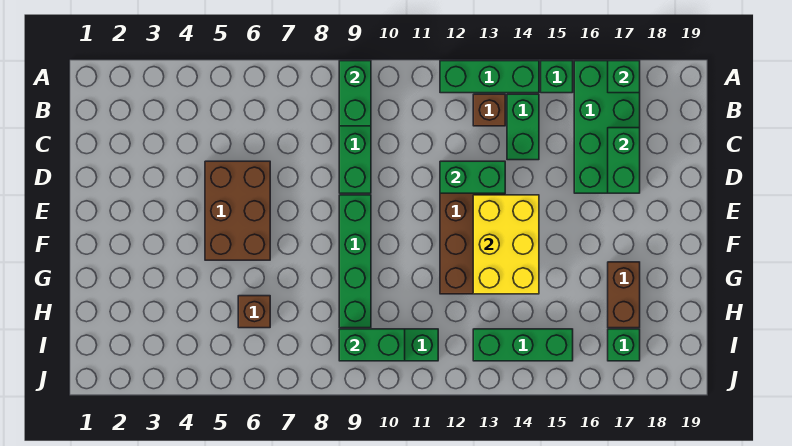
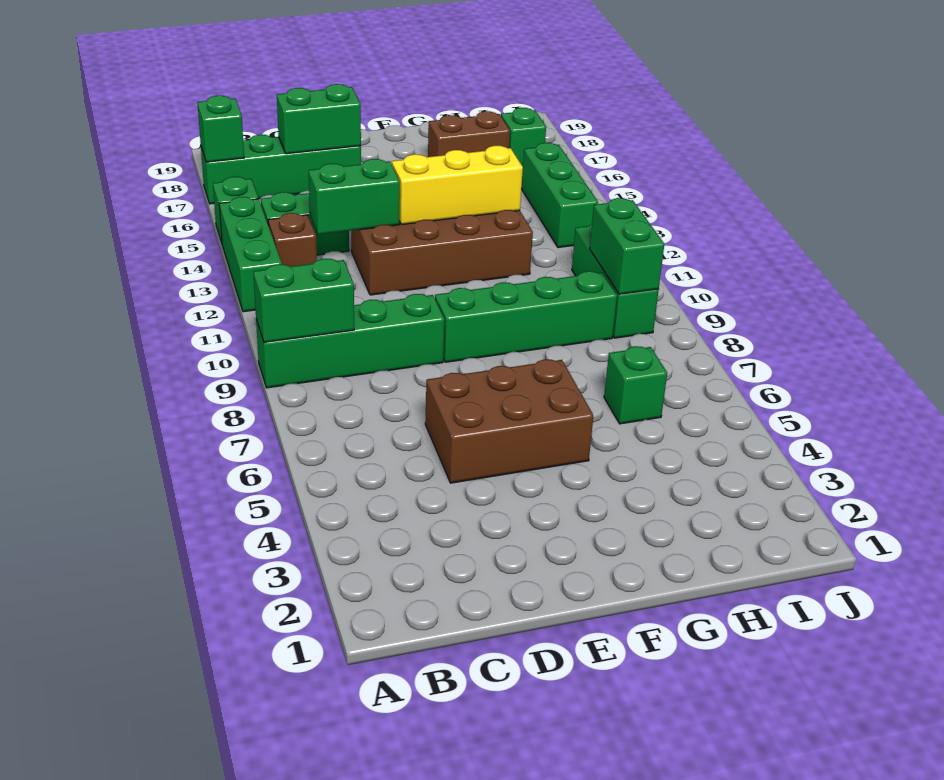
green 2x4 brick [574,61,640,193] -> green 1x4 brick [201,135,361,204]
green 1x2 brick [440,161,505,193] -> green 1x2 brick turned to [309,159,400,235]
yellow 2x3 brick [473,195,539,294] -> yellow 1x3 brick [392,146,523,225]
brown 1x1 brick [238,296,270,328] -> green 1x1 brick [604,346,667,424]

